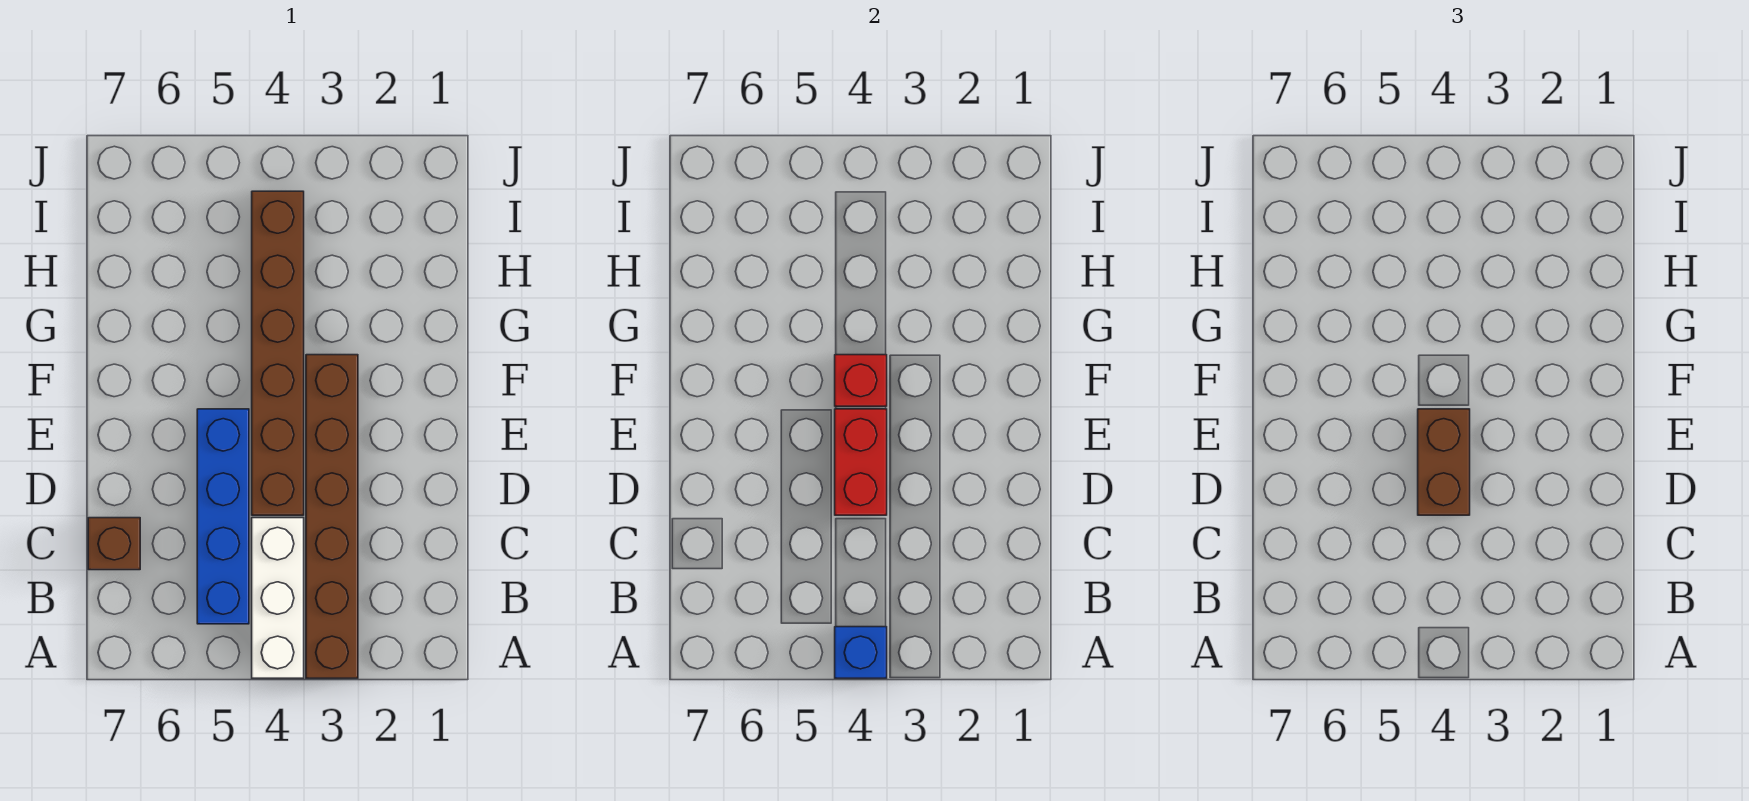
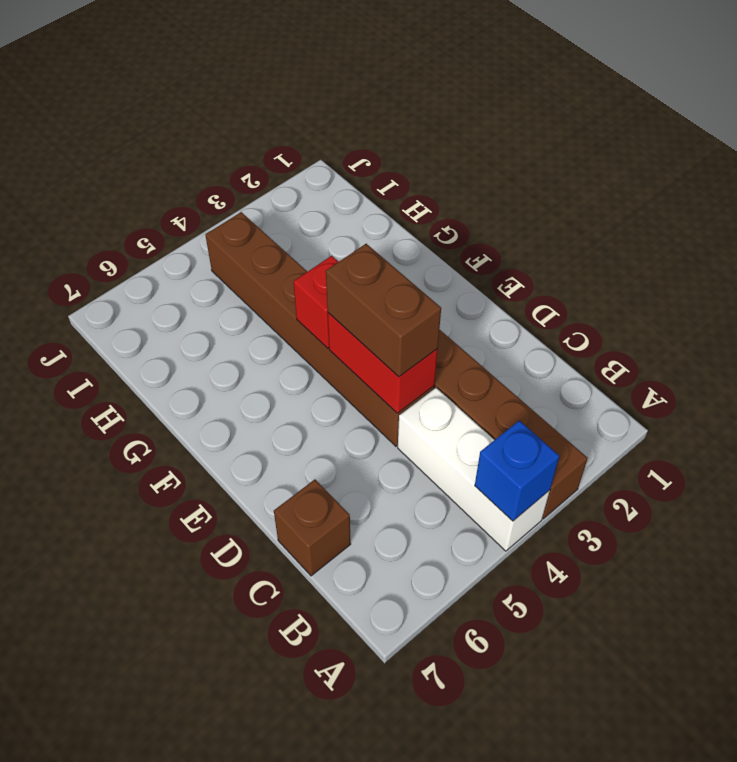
blue 1x4 brick [197,409,249,624] -> none

